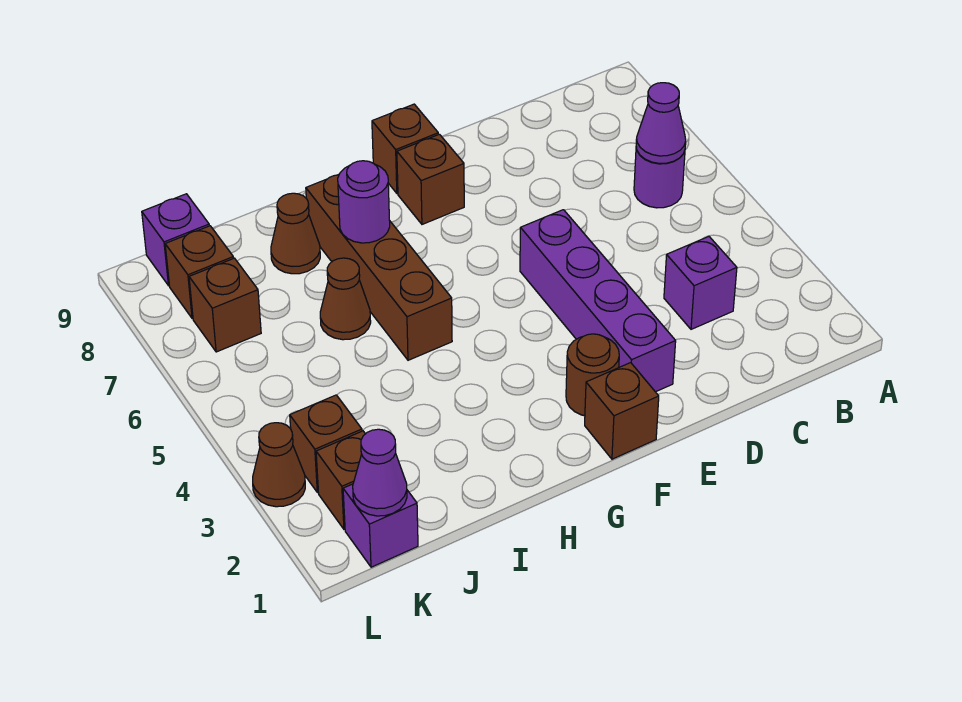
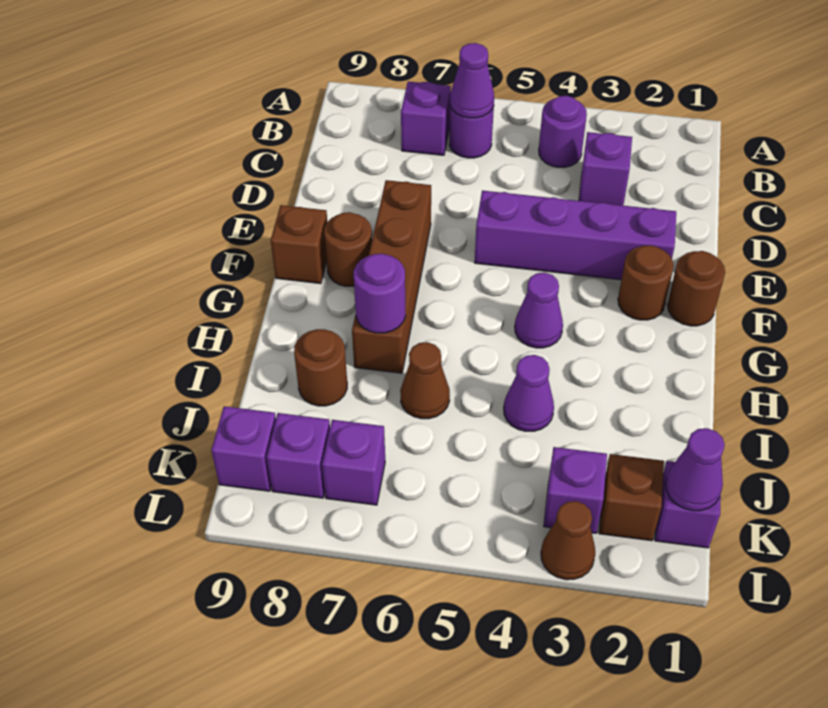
none -> purple 1x1 round brick [539,96,587,167]
none -> purple 1x1 brick [401,82,451,155]
brown 1x1 brick [585,363,659,459] -> brown 1x1 round brick [667,251,725,326]
brown 1x1 brick [397,134,464,224] -> brown 1x1 round brick [324,212,372,286]
none -> purple 1x1 cone [515,273,563,348]
brown 1x4 brick [306,174,452,360] -> brown 1x4 brick turned to [352,180,431,373]
none -> purple 1x1 cone [504,355,554,431]
brown 1x1 cone [271,193,320,274] -> brown 1x1 round brick [294,329,347,406]
brown 1x1 brick [290,395,362,493] -> purple 1x1 brick [544,447,607,533]
brown 1x1 brick [189,258,261,352] -> purple 1x1 brick [322,420,385,505]
brown 1x1 brick [165,226,233,319] -> purple 1x1 brick [267,413,330,498]

